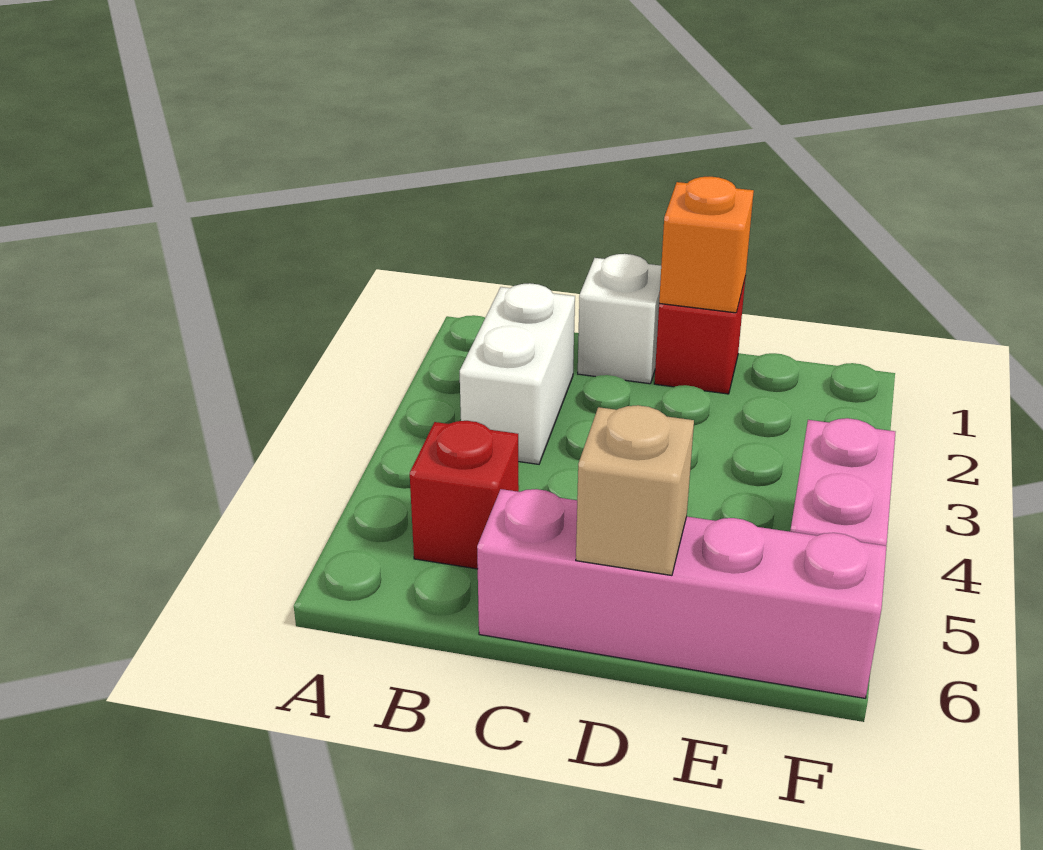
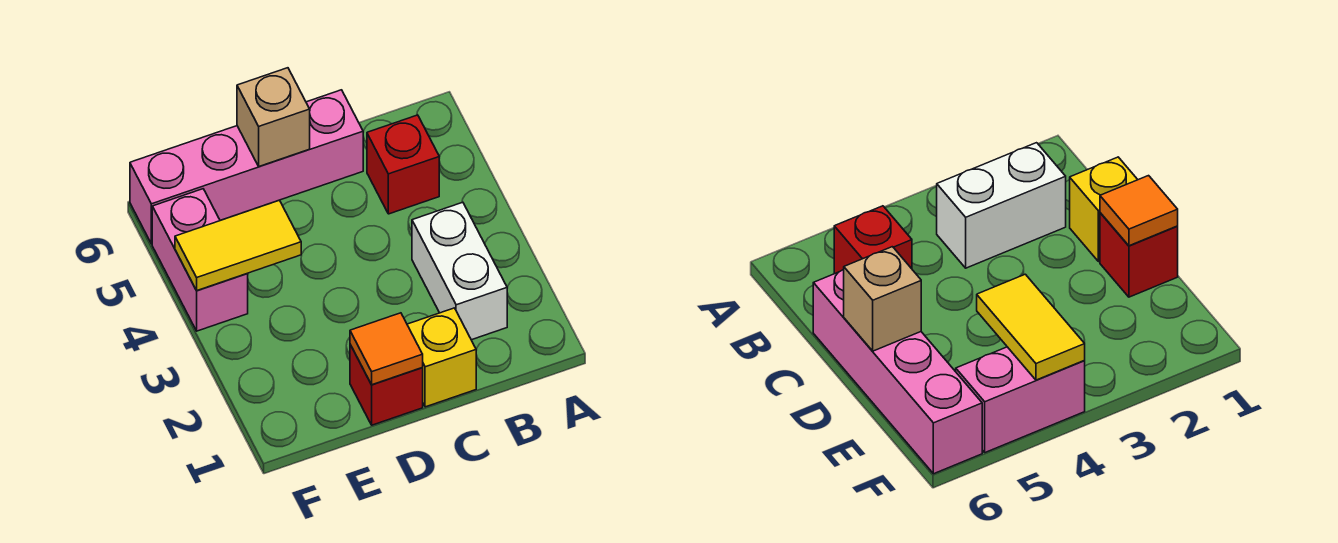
white 1x1 brick [578,254,661,384] -> yellow 1x1 brick [407,308,476,407]
orange 1x1 brick [659,177,754,313] -> orange 1x1 tile [350,313,423,385]
none -> yellow 1x2 tile [175,200,301,290]

